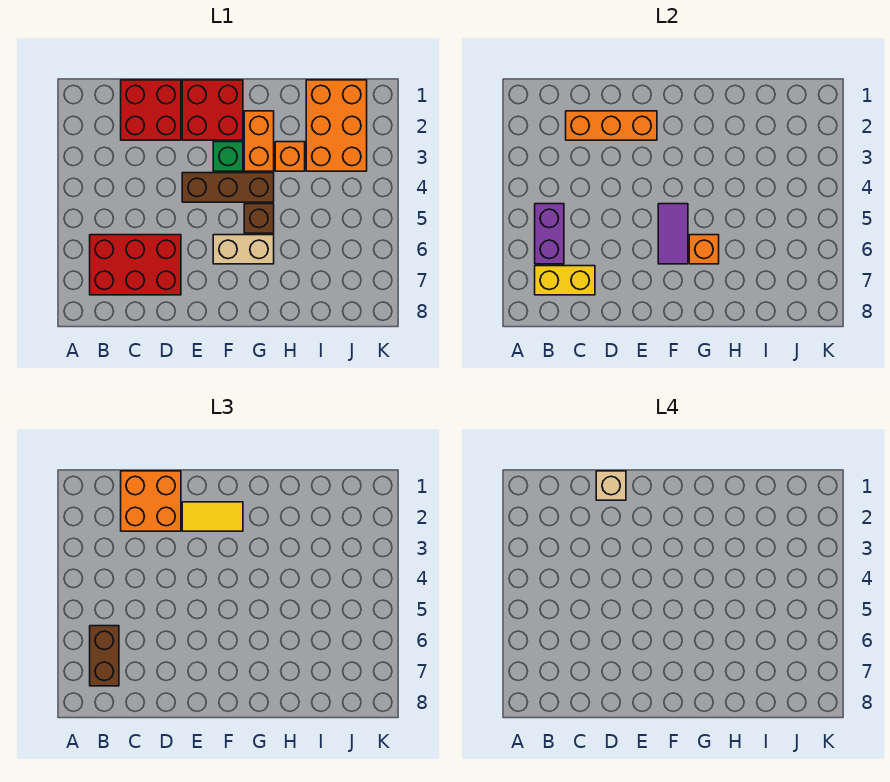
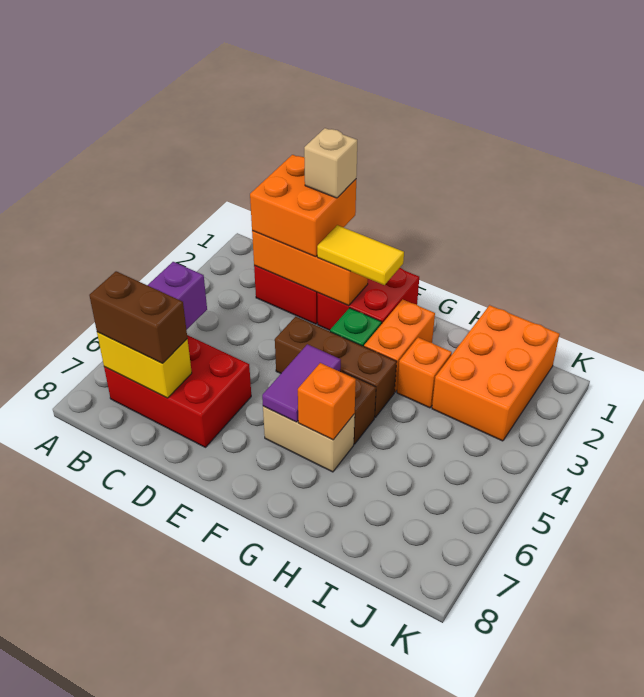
brown 1x2 brick [90,626,119,686] -> brown 1x2 brick turned to [89,271,187,363]

